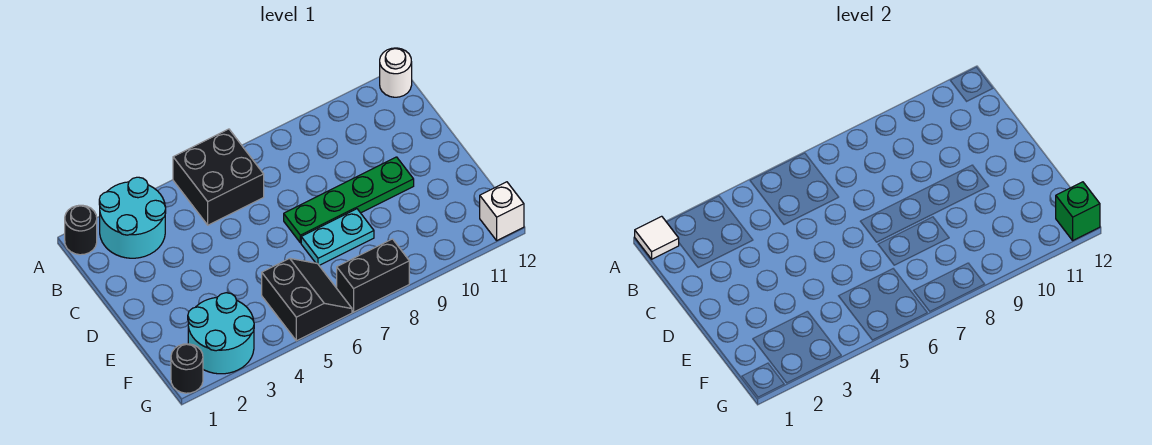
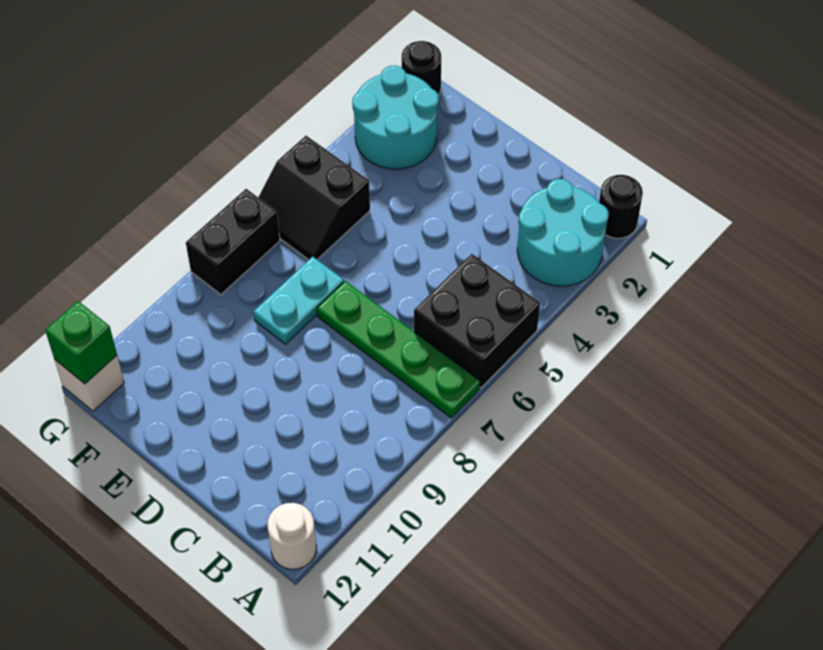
white 1x1 tile [635,216,679,259] -> none
green 1x4 plate [284,157,414,243] -> green 1x4 plate turned to [317,281,480,418]

